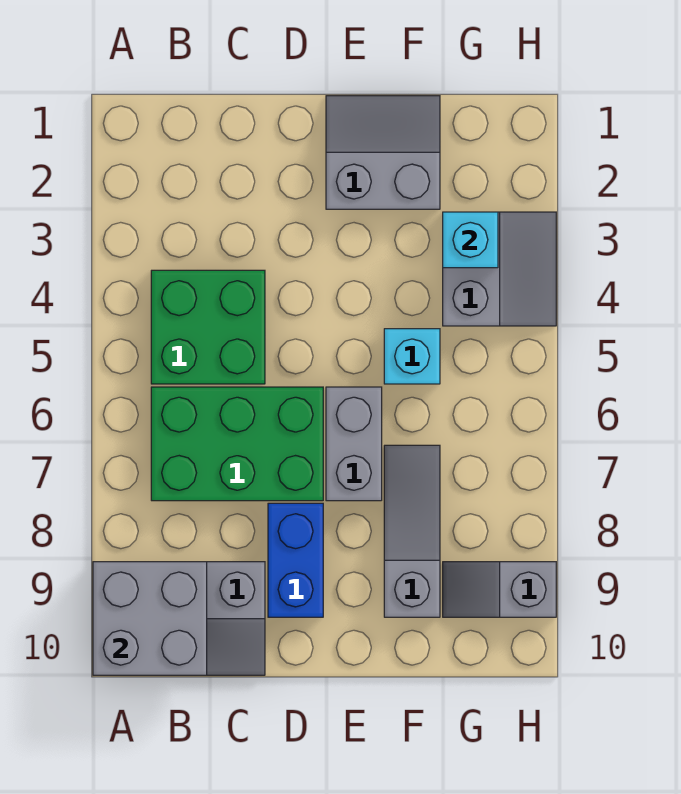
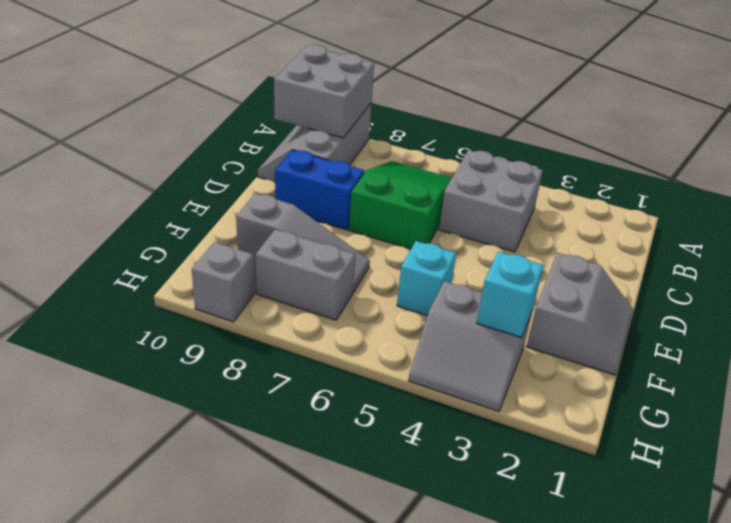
green 2x2 brick [151,270,265,384] -> grey 2x2 brick [439,150,543,252]
green 2x3 brick [151,387,323,501] -> green 2x3 slope [349,161,452,249]
grey 1x2 brick [326,387,382,501] -> grey 1x2 brick moved to [256,229,355,320]

